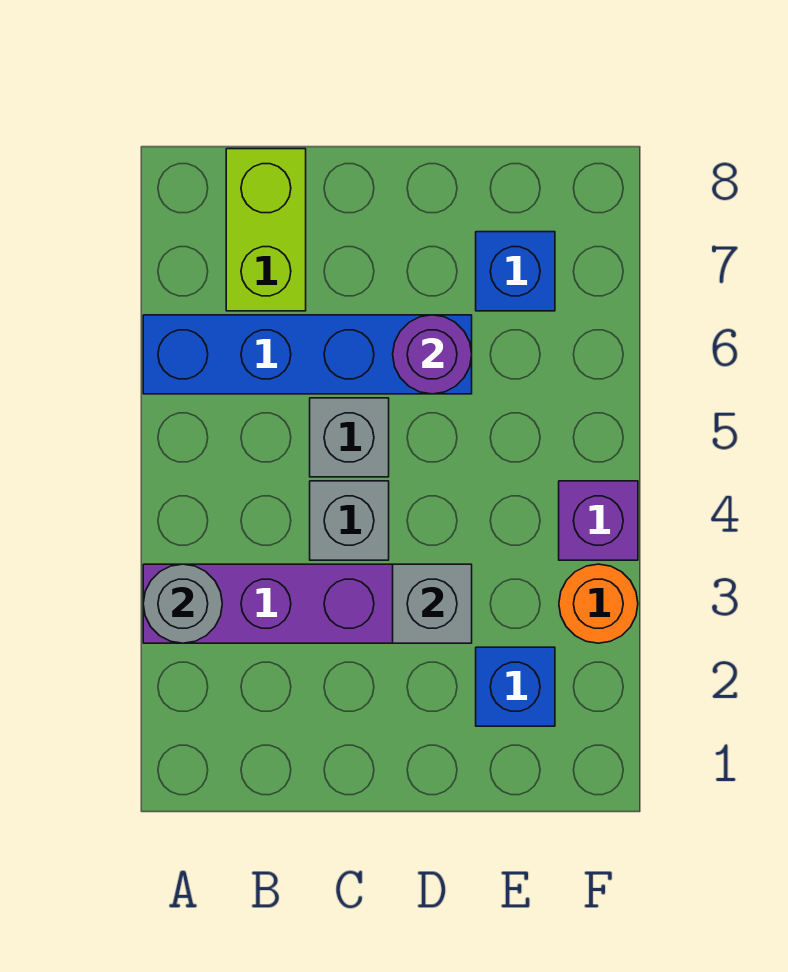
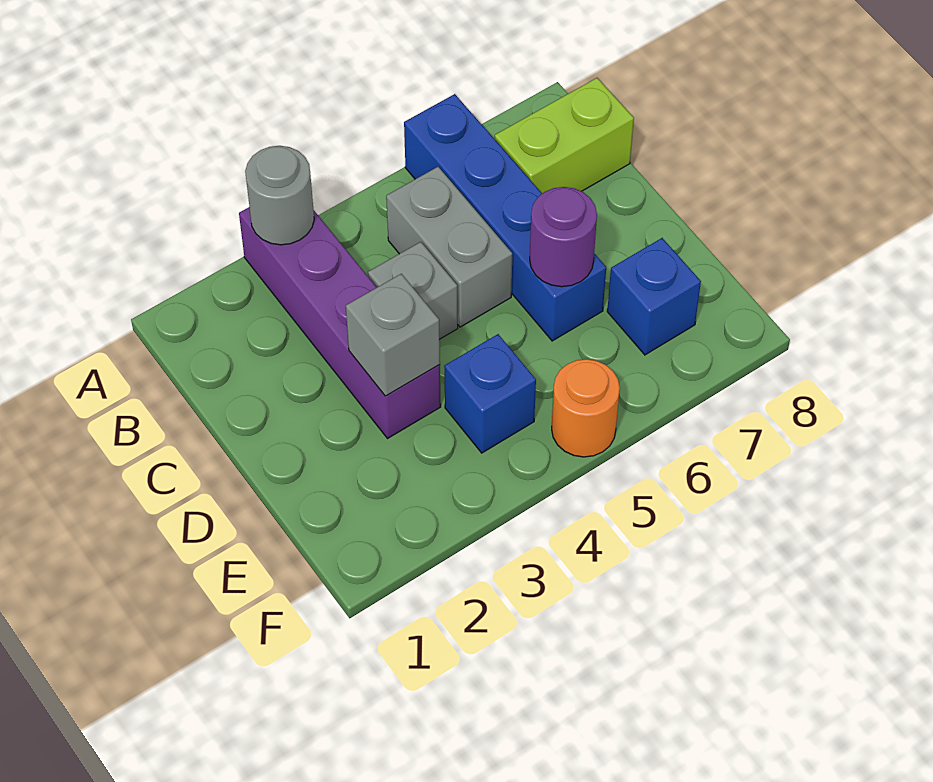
grey 1x1 brick [310,398,389,477] -> grey 1x2 brick [386,167,512,327]
blue 1x1 brick [476,647,555,726] -> blue 1x1 brick moved to [444,334,536,453]
orange 1x1 round brick [559,564,638,643] -> orange 1x1 round brick moved to [552,359,620,457]
purple 1x1 brick [559,481,638,560] -> none

